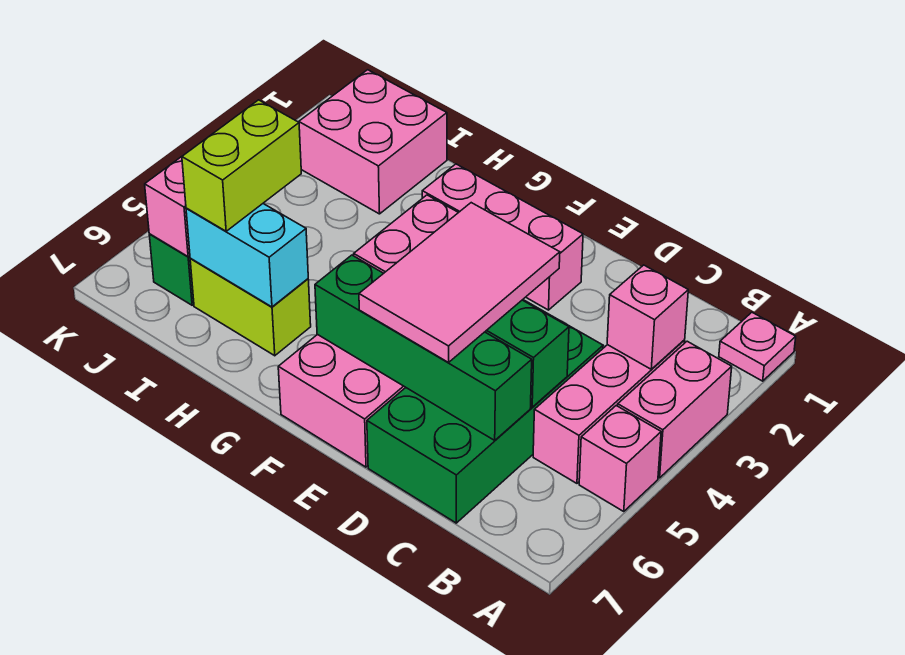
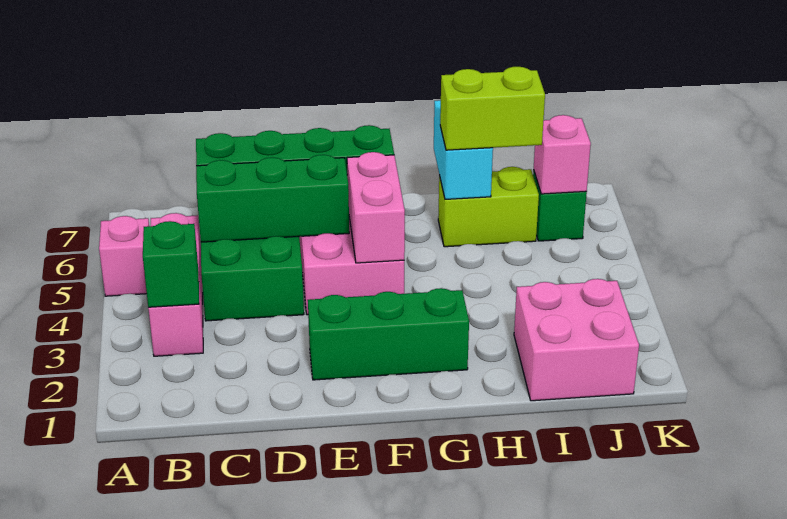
pink 1x1 plate [719,312,796,381] -> none
pink 1x2 brick [618,341,732,478] -> none
pink 1x1 brick [607,265,688,369] -> green 1x1 brick [143,221,199,307]
pink 2x3 tile [359,203,560,362] -> none
pink 1x3 brick [422,164,583,310] -> green 1x3 brick [308,288,469,380]
cyan 1x2 brick [186,204,308,307] -> cyan 1x2 brick turned to [434,100,493,199]
lime 1x2 brick [182,100,301,231] -> lime 1x2 brick turned to [440,67,545,150]

